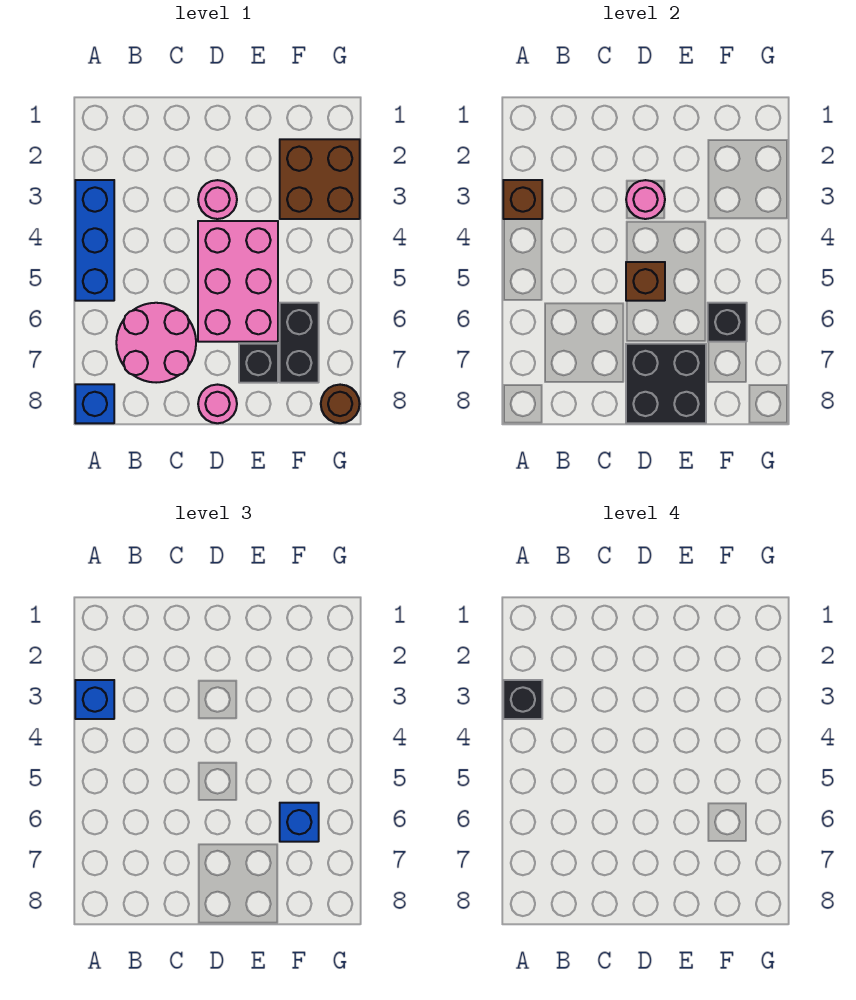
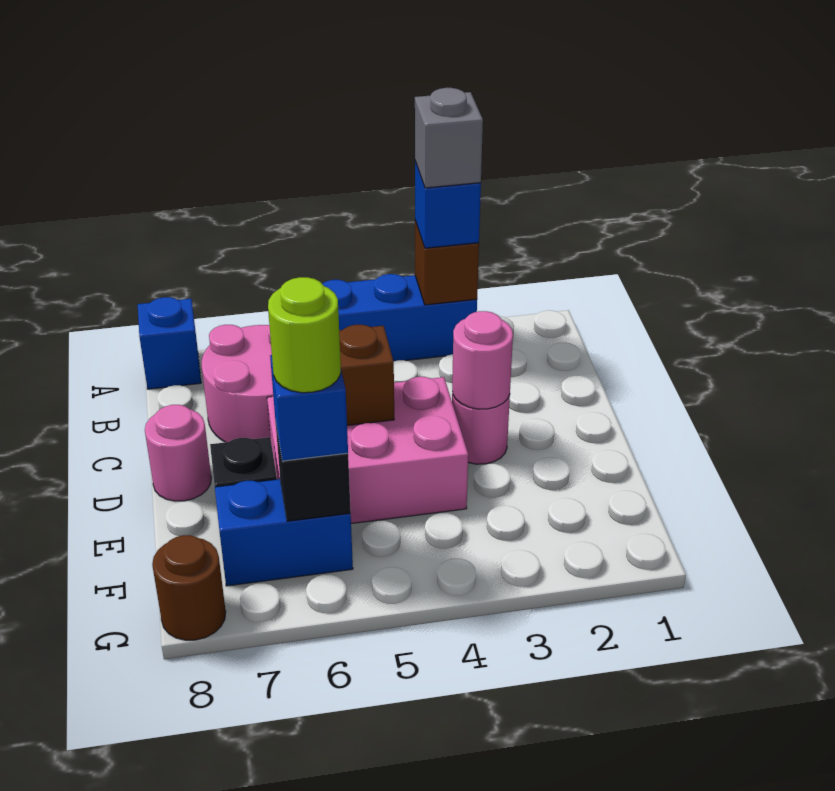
black 1x1 brick [503,680,542,719] -> grey 1x1 brick [415,88,483,188]
black 2x2 brick [626,344,706,423] -> none
brown 2x2 brick [280,139,360,219] -> none
black 1x2 brick [280,303,319,383] -> blue 1x2 brick [215,479,353,586]
none -> lime 1x1 round brick [268,277,341,393]

